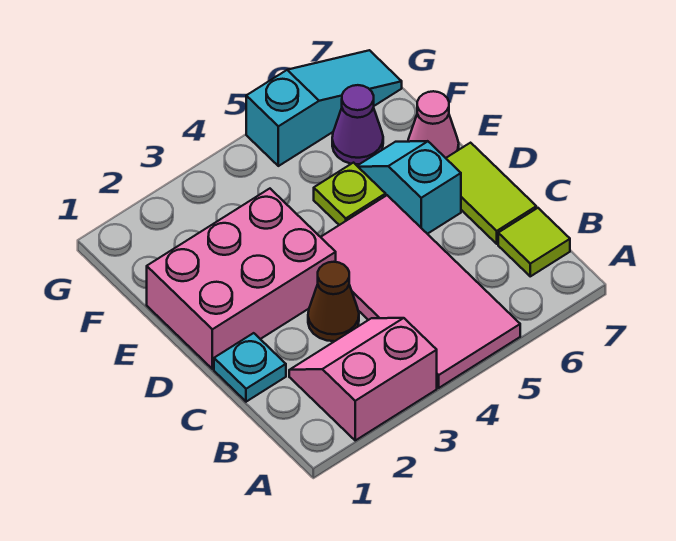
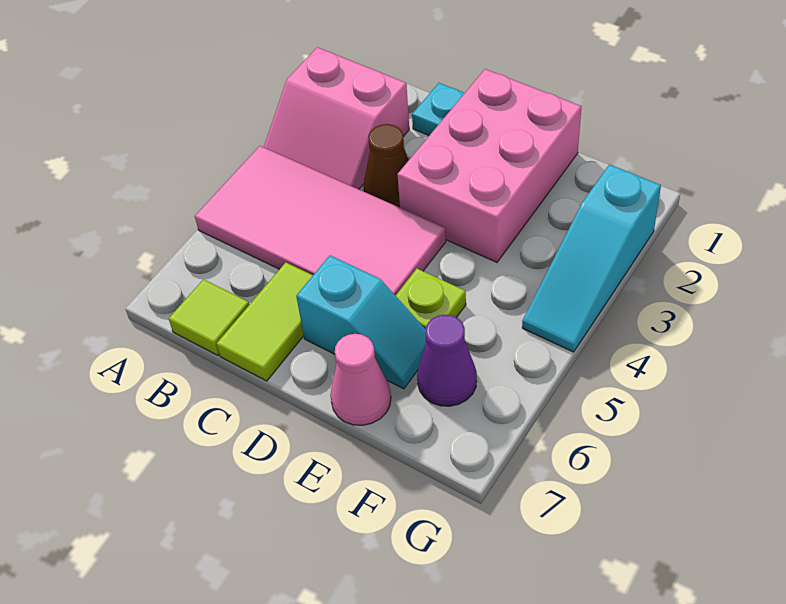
pink 2x2 slope [289,318,437,440] -> pink 2x2 slope turned to [264,47,409,189]
lime 1x2 tile [446,143,536,244] -> lime 1x2 tile turned to [217,262,313,381]
cyan 1x3 slope [246,50,402,166] -> cyan 1x3 slope moved to [522,165,661,352]

